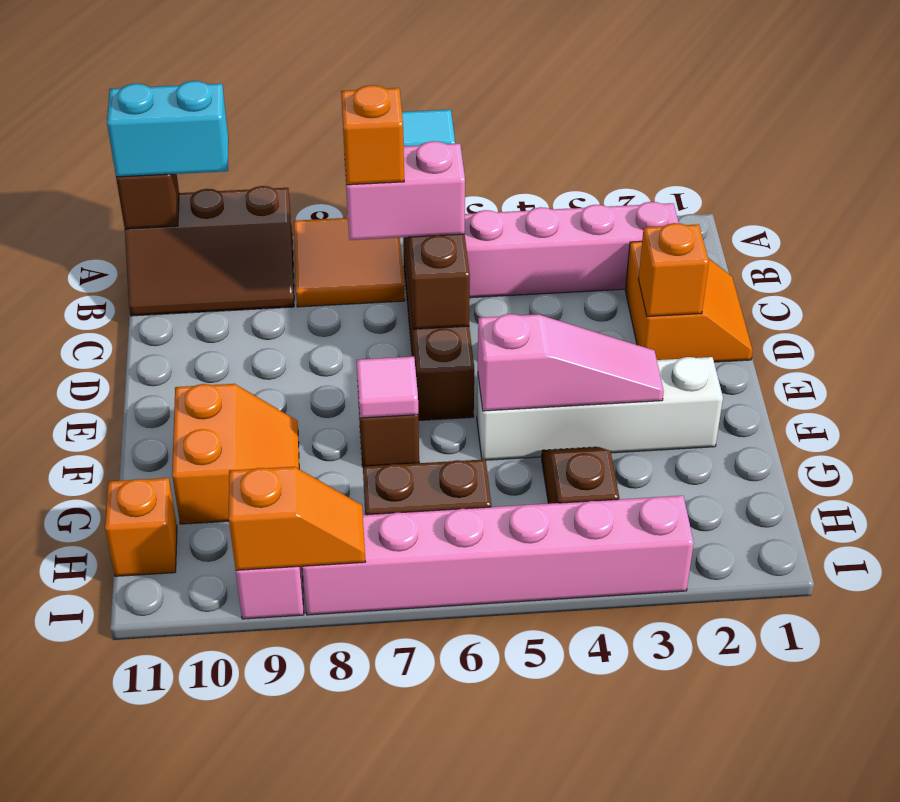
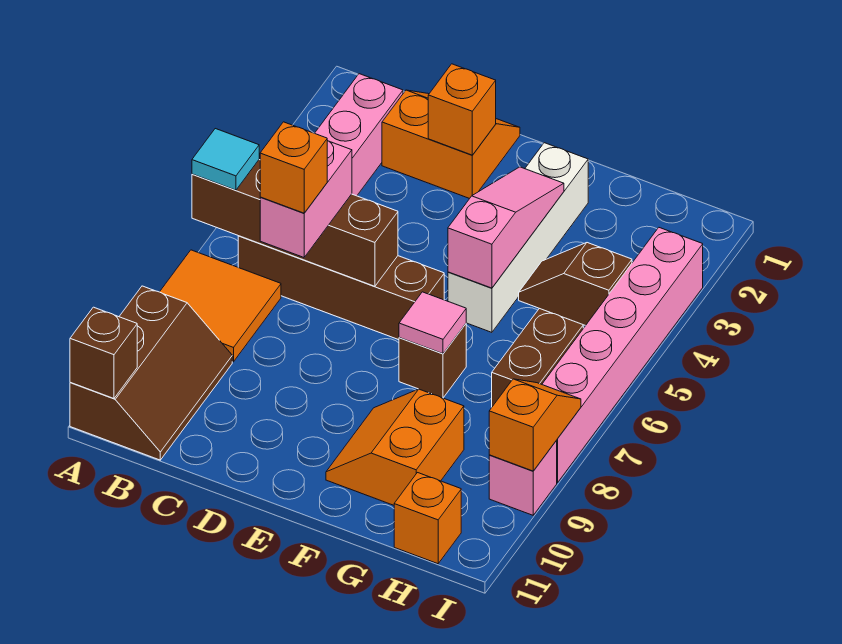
cyan 1x2 brick [107,81,228,177] -> none
orange 2x2 slope [172,384,299,524] -> orange 2x2 slope turned to [326,389,464,505]

